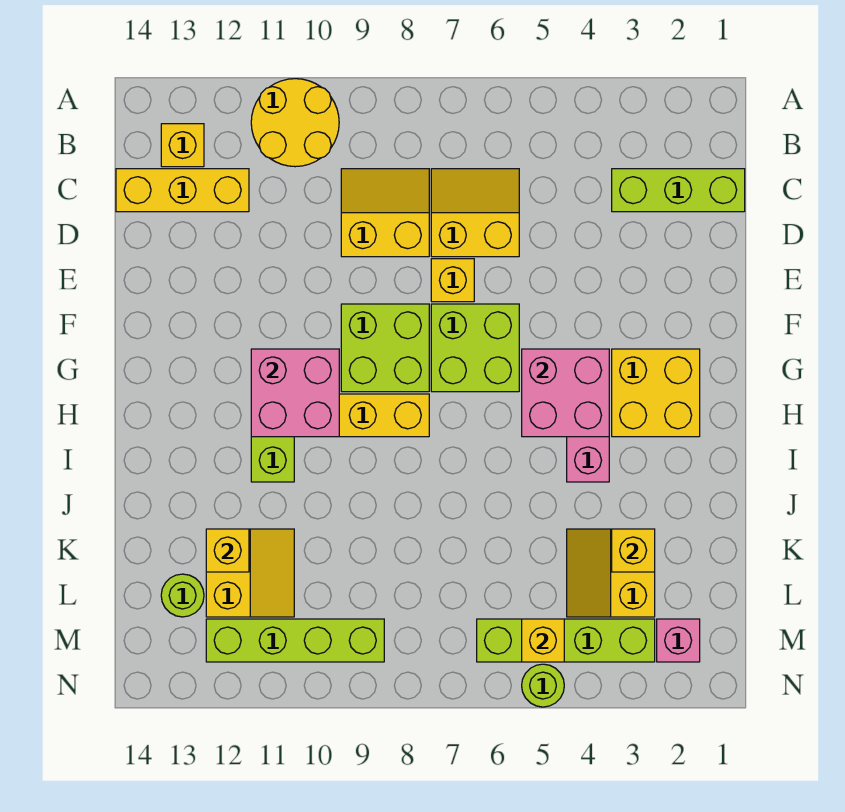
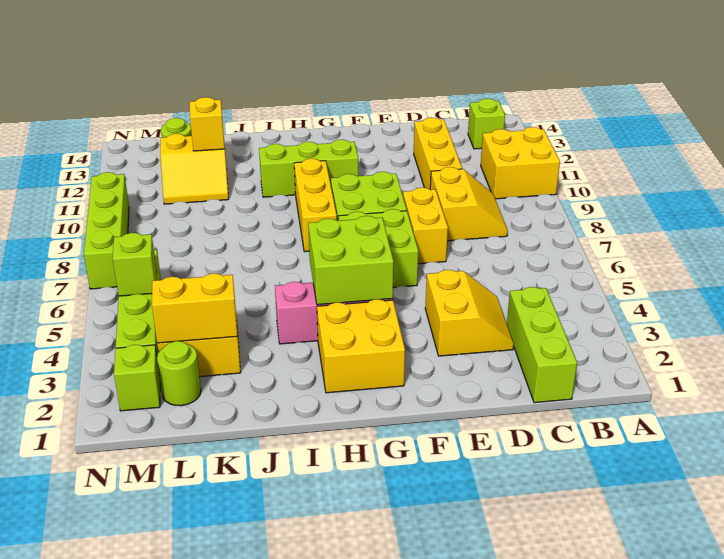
yellow 2x2 round brick [251,79,339,167] -> yellow 2x2 brick [481,127,560,199]
yellow 1x1 brick [161,124,204,167] -> lime 1x1 brick [468,99,505,149]
yellow 2x2 slope [431,169,519,257] -> yellow 2x2 slope moved to [425,270,514,356]
yellow 1x3 brick [116,169,249,212] -> yellow 1x3 brick moved to [414,117,462,189]
yellow 1x1 brick [431,259,474,302] -> yellow 1x2 brick [403,188,448,264]
pink 2x2 brick [522,349,609,437] -> lime 2x2 brick [308,216,394,305]
pink 2x2 brick [251,349,339,437] -> none
yellow 1x1 brick [612,529,655,572] -> yellow 1x2 brick [152,273,237,343]
pink 1x1 brick [657,619,700,662] -> lime 1x1 brick [114,345,160,411]
yellow 1x1 brick [522,619,564,662] -> lime 1x1 brick [113,233,157,296]
lime 1x4 brick [206,619,384,662] -> lime 1x4 brick moved to [84,172,129,289]
lime 1x1 round brick [522,664,564,707] -> lime 1x1 round brick moved to [157,341,201,406]

